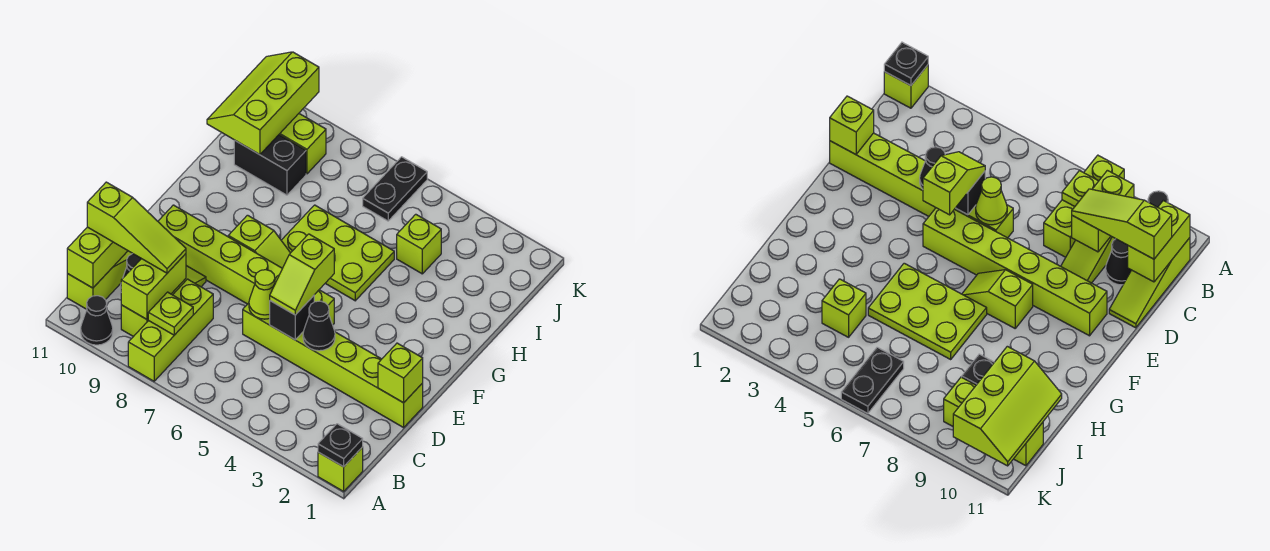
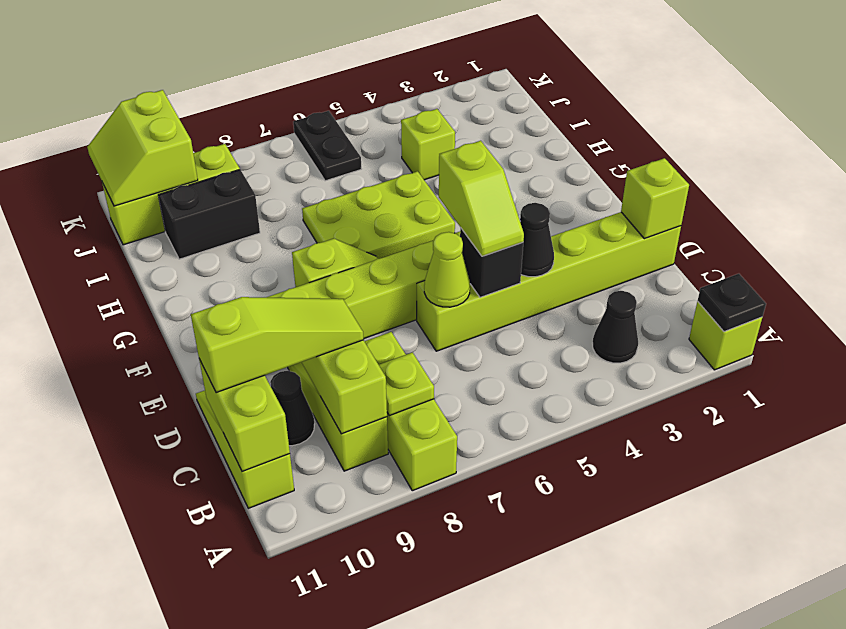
black 1x1 cone [81,296,113,345] -> black 1x1 cone moved to [592,291,638,363]
lime 2x3 slope [207,52,319,155] -> lime 2x2 slope [87,90,198,206]

